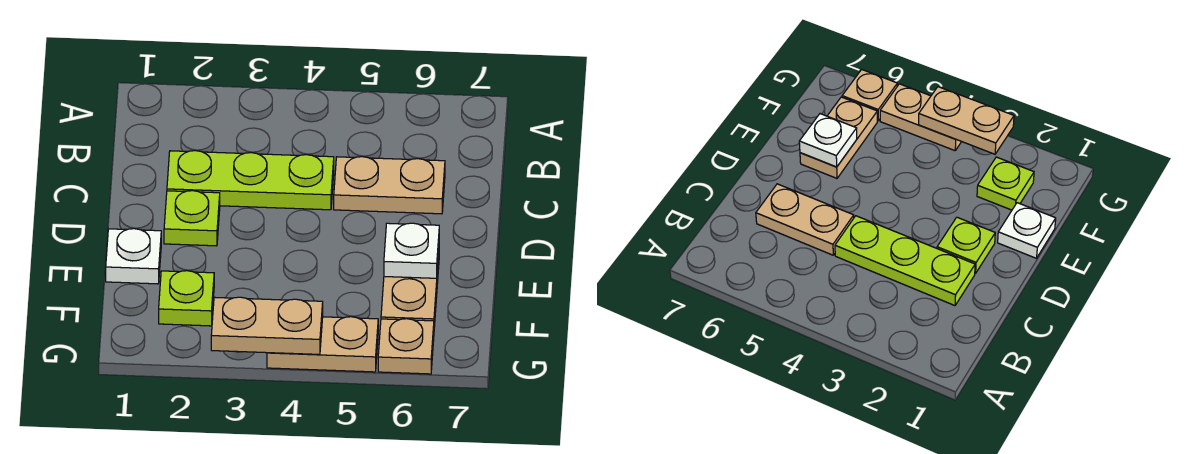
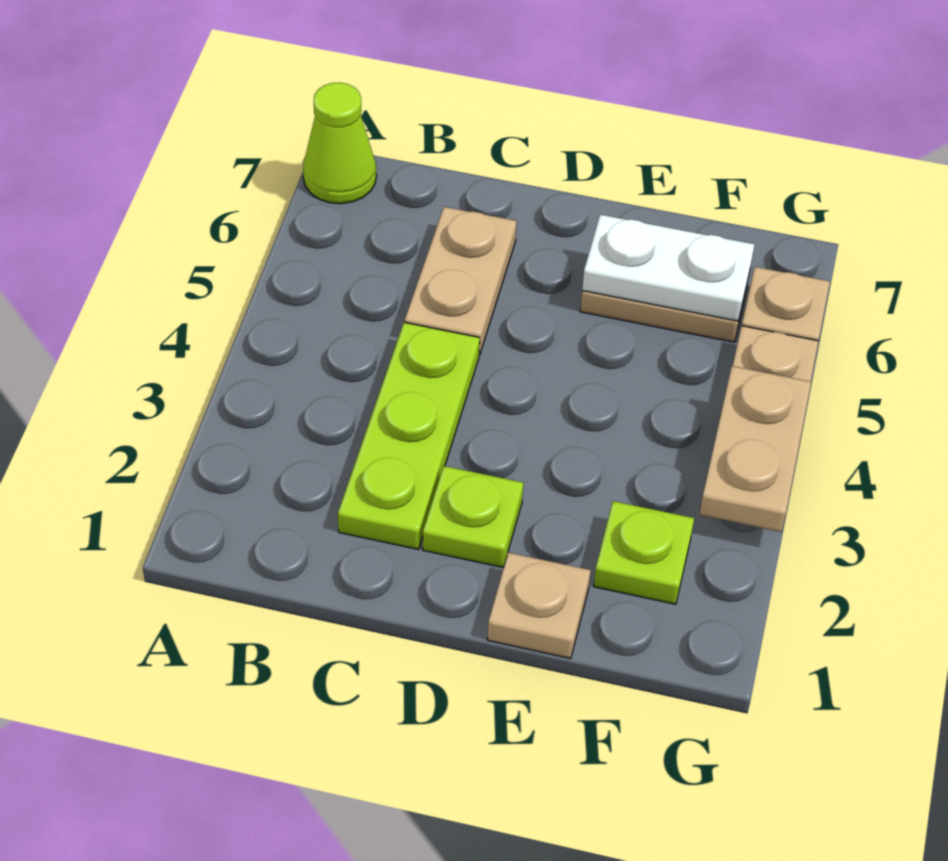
none -> lime 1x1 cone [303,82,376,204]
white 1x1 plate [106,229,161,284] -> tan 1x1 plate [487,553,591,658]
white 1x1 plate [384,223,439,278] -> white 1x2 plate [582,215,755,321]

